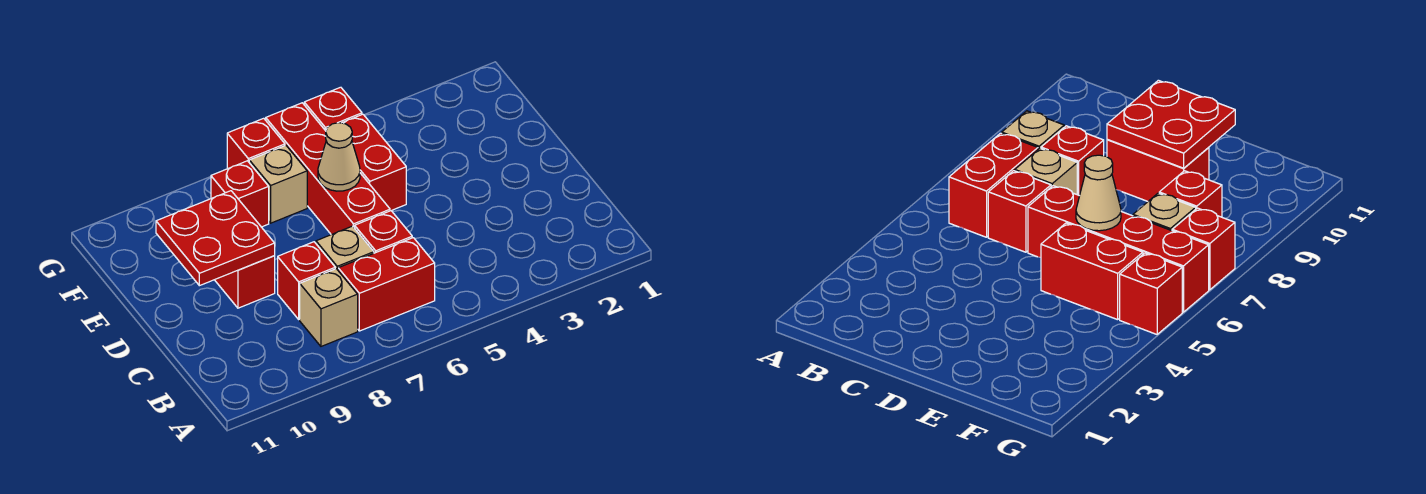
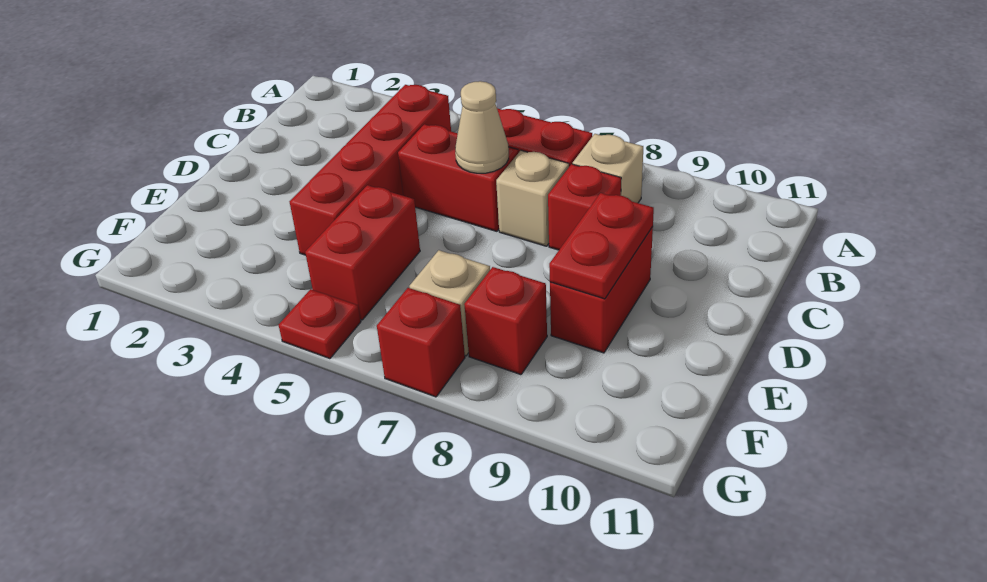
red 1x1 brick [355,211,412,253] -> red 1x2 brick [398,124,518,231]
red 1x4 brick [266,103,390,235] -> red 1x4 brick moved to [290,85,451,255]
red 2x2 plate [156,191,275,286] -> red 1x2 plate [549,193,654,299]
tan 1x1 cone [318,123,360,191] -> tan 1x1 cone moved to [455,81,509,173]
red 1x1 brick [304,87,362,131] -> red 1x1 plate [279,289,361,359]

